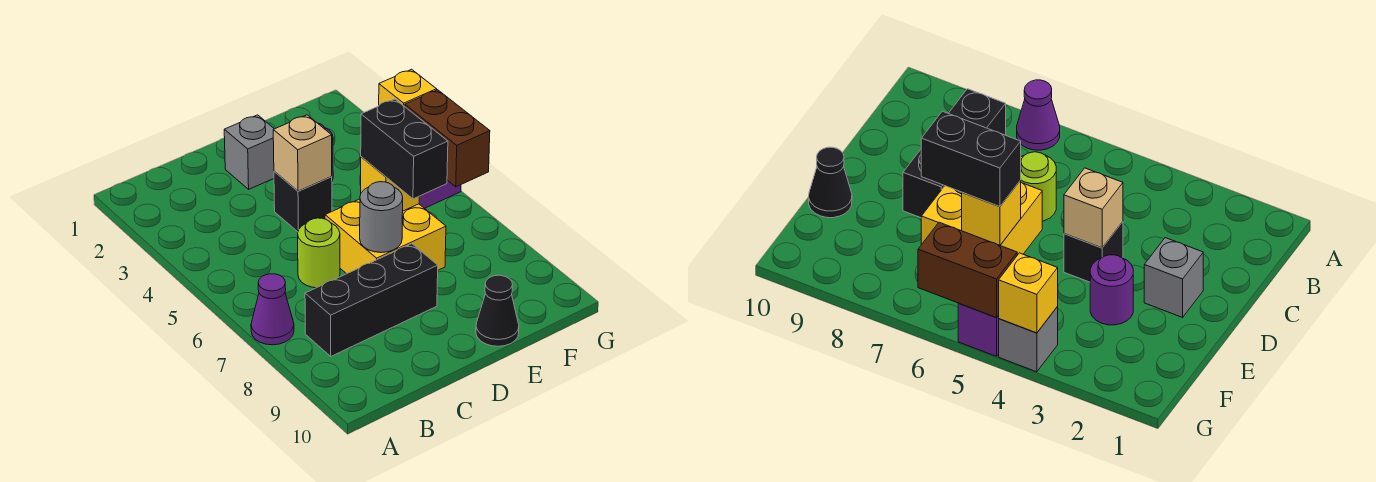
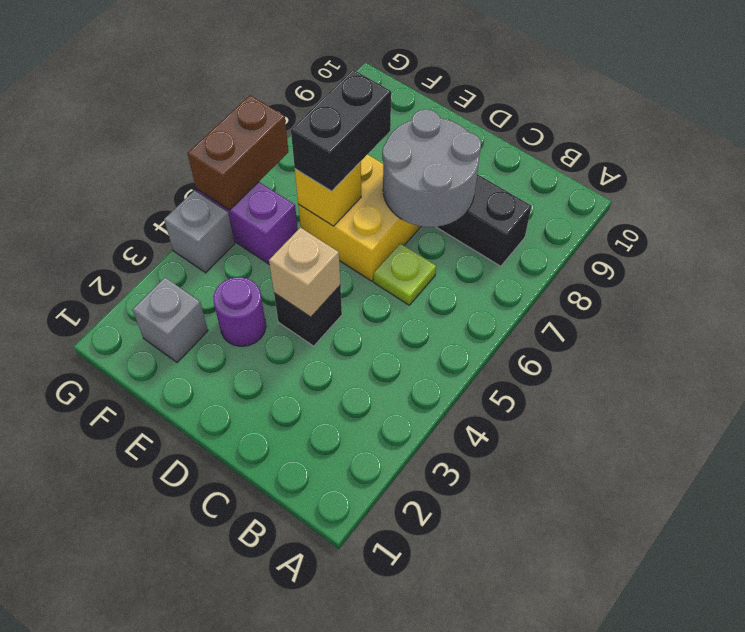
purple 1x1 cone [251,274,294,345] -> none
lime 1x1 round brick [298,218,340,288] -> lime 1x1 plate [374,243,436,305]
grey 1x1 brick [224,115,274,189] -> grey 1x1 brick moved to [132,278,208,363]
grey 1x1 round brick [360,182,403,253] -> grey 2x2 round brick [382,109,481,227]
black 1x1 cone [476,275,519,346] -> none
yellow 1x1 brick [379,69,437,107] -> none

